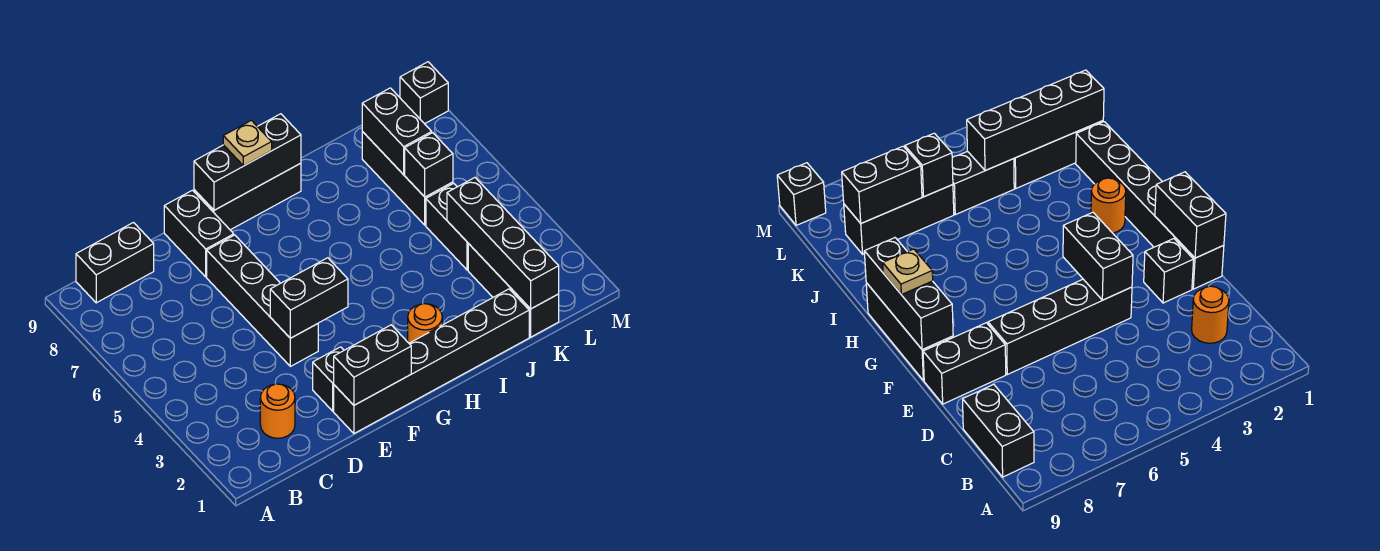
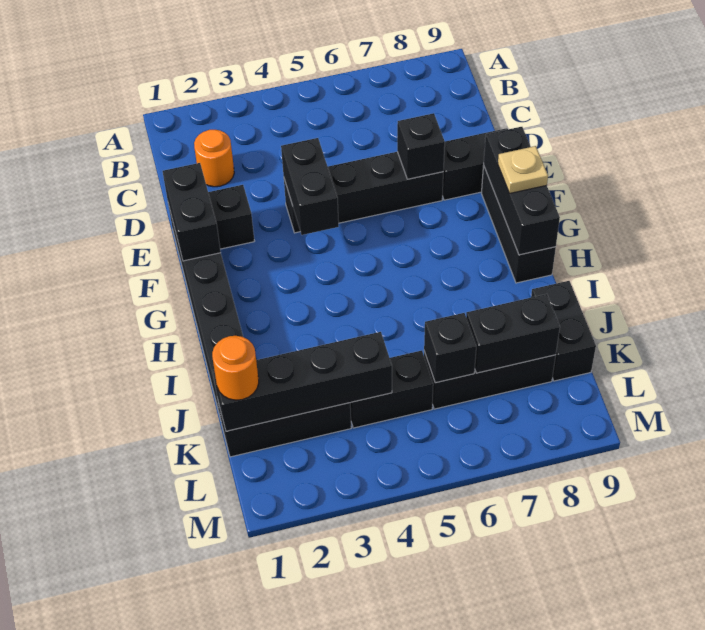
black 1x2 brick [76,223,154,303] -> black 1x2 brick moved to [531,281,596,381]
orange 1x1 round brick [408,304,442,343] -> orange 1x1 round brick moved to [212,336,259,400]
black 1x1 brick [400,62,448,124] -> black 1x1 brick moved to [397,113,445,179]

